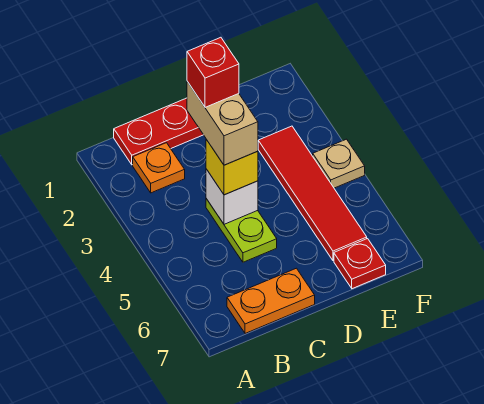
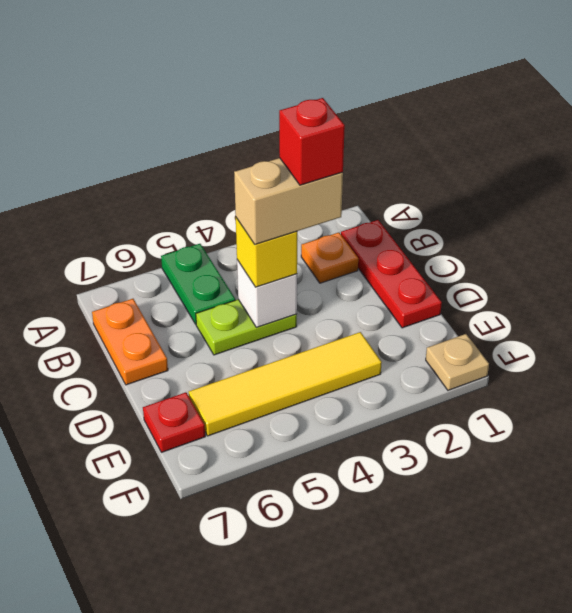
none -> green 1x2 plate [161,244,235,324]
red 1x4 tile [258,126,367,261] -> yellow 1x4 tile [189,332,382,436]
tan 1x1 plate [313,139,365,188] -> tan 1x1 plate moved to [426,334,489,390]

